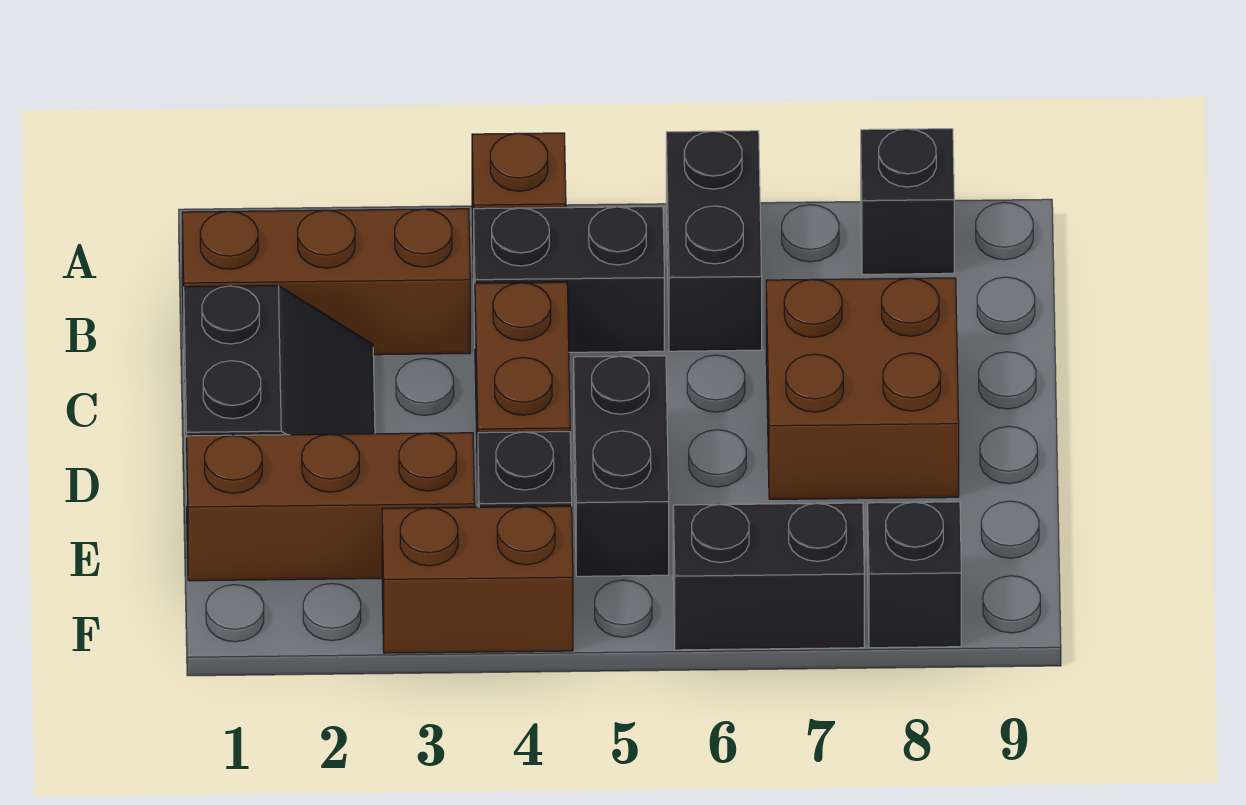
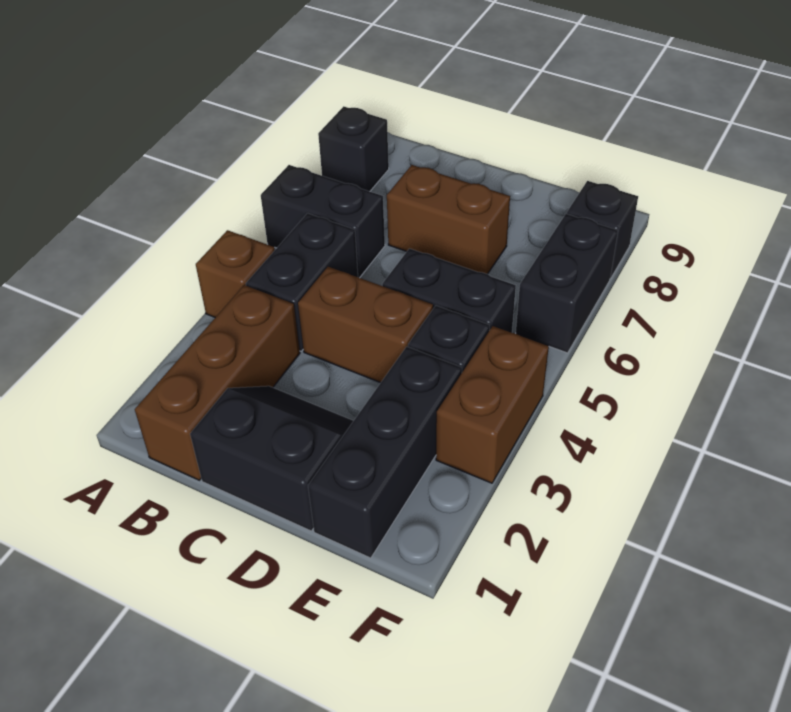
brown 2x2 brick [766,278,959,499] -> brown 1x2 brick [387,165,510,274]
brown 1x3 brick [187,433,475,581] -> black 1x3 brick [308,347,462,558]

